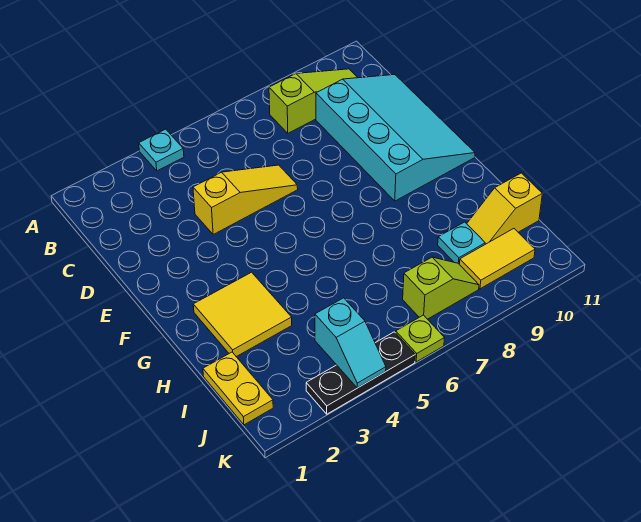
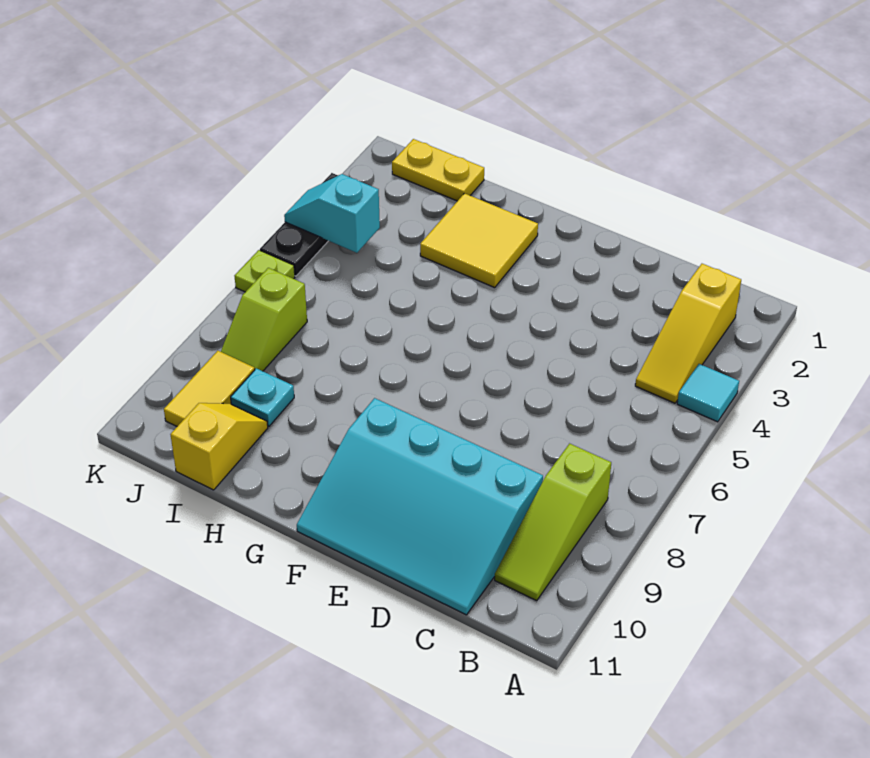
cyan 1x1 plate [139,129,184,171] -> cyan 1x1 tile [677,364,739,422]
yellow 1x3 slope [193,165,298,234] -> yellow 1x3 slope moved to [635,264,741,403]

